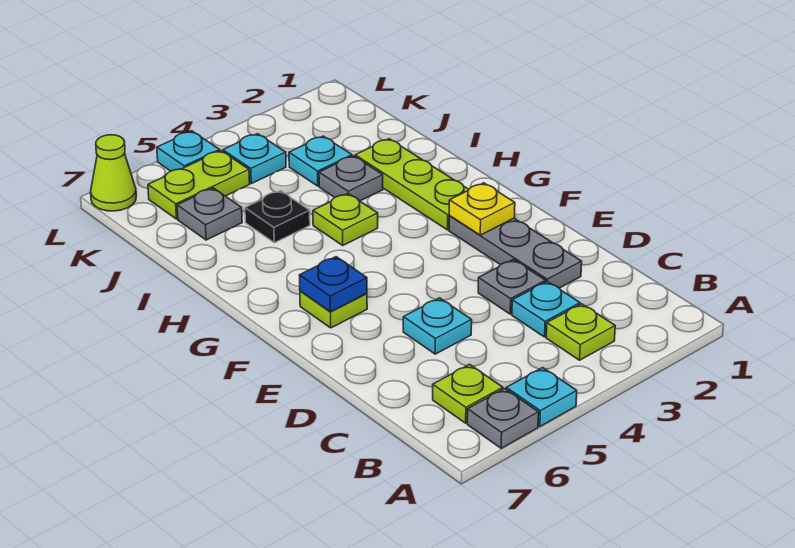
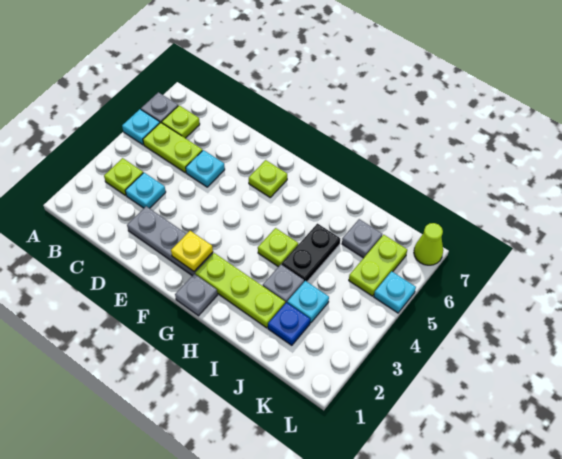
none -> lime 1x2 plate [143,123,202,173]
grey 1x1 plate [478,259,546,314] -> grey 1x1 plate moved to [175,274,217,316]
blue 1x1 plate [299,257,367,312] -> blue 1x1 plate moved to [268,303,310,345]
black 1x1 plate [245,191,310,243] -> black 1x2 plate [282,224,340,282]
cyan 1x1 plate [223,134,286,184] -> none

